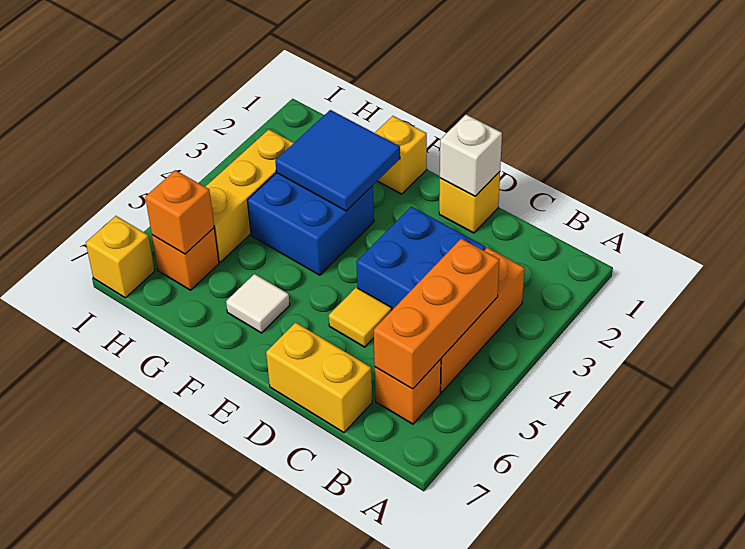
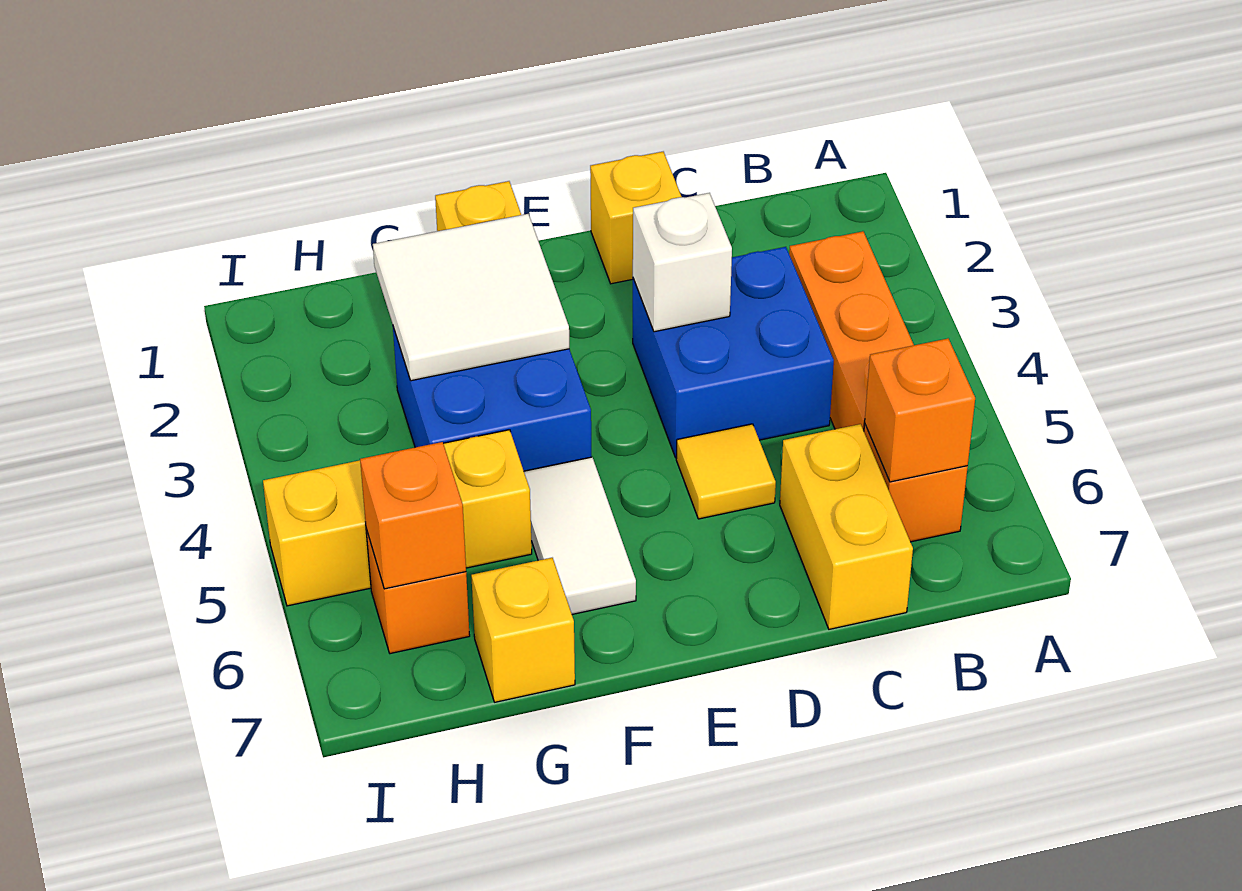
orange 1x3 brick [374,239,499,389] -> orange 1x1 brick [865,339,975,482]
yellow 1x2 brick [266,323,372,433] -> yellow 1x2 brick turned to [780,424,913,629]
white 1x1 brick [440,115,502,196] -> white 1x1 brick moved to [633,193,732,332]
blue 2x2 tile [275,110,400,211] -> white 2x2 tile [373,214,569,381]
white 1x1 tile [226,274,290,333] -> white 1x2 tile [524,457,636,614]
yellow 1x3 brick [205,130,294,262] -> yellow 1x3 brick turned to [263,430,532,606]
yellow 1x1 brick [86,216,155,298] -> yellow 1x1 brick moved to [471,558,575,702]

